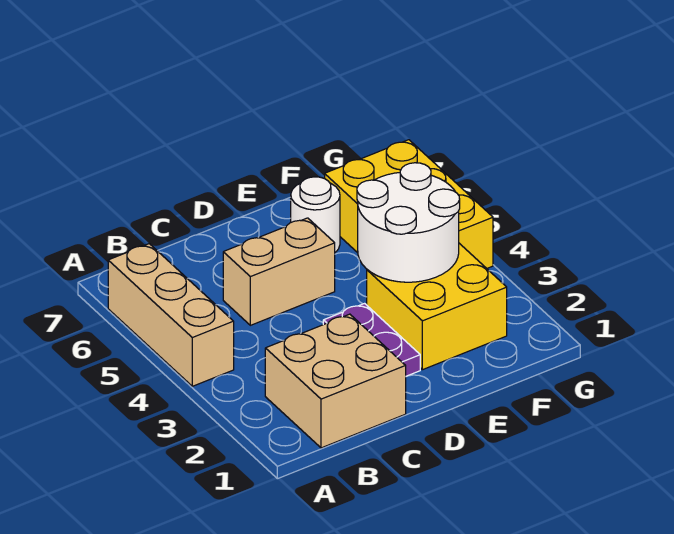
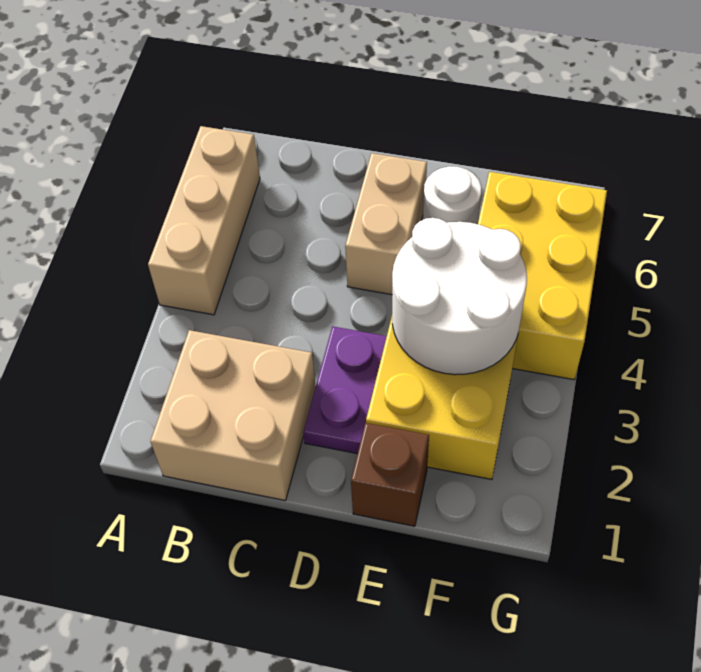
tan 1x2 brick [223,218,335,325] -> tan 1x2 brick turned to [345,153,427,295]
none -> brown 1x1 brick [351,423,429,526]

